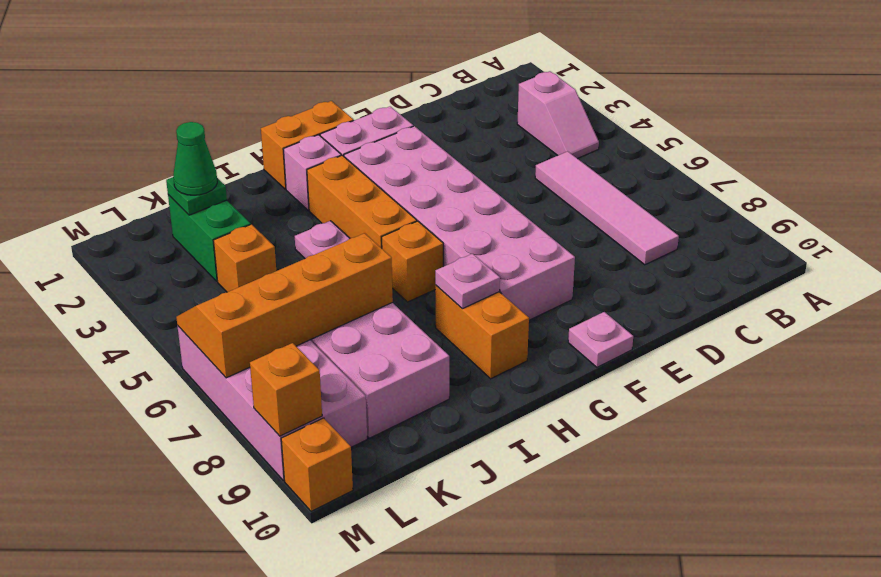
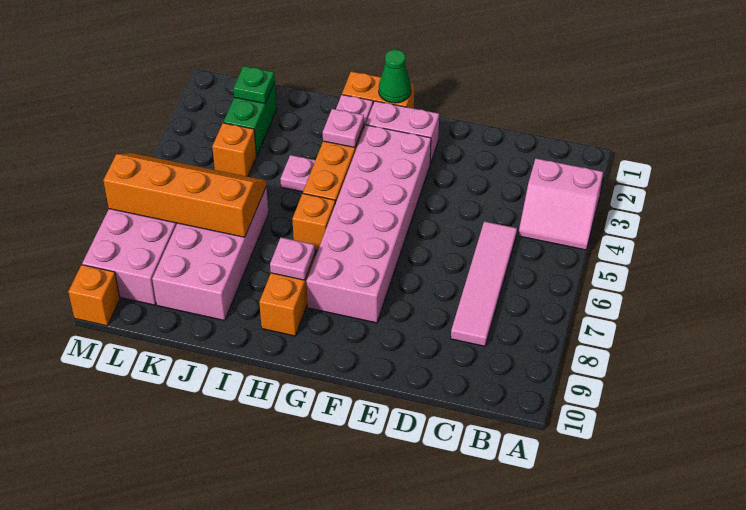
pink 1x2 slope [517,71,599,159] -> pink 2x2 slope [518,158,603,250]
pink 1x1 plate [568,312,633,367] -> pink 1x1 plate moved to [323,109,364,147]
green 1x1 cone [173,122,217,195] -> green 1x1 cone moved to [379,50,411,103]
orange 1x1 brick [250,343,322,436] -> none

